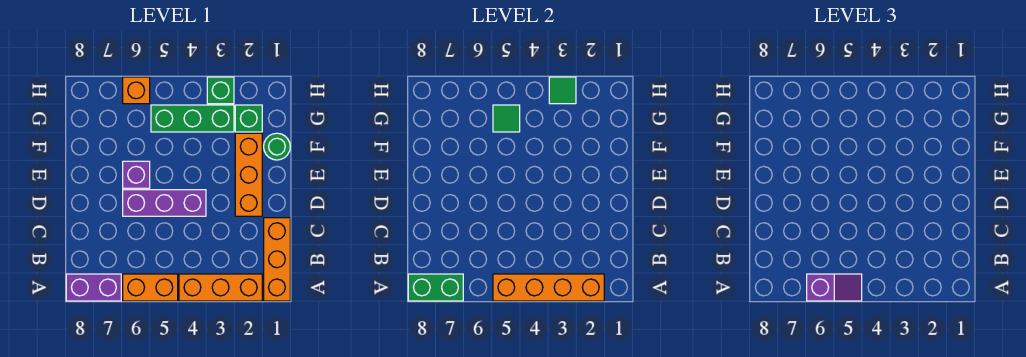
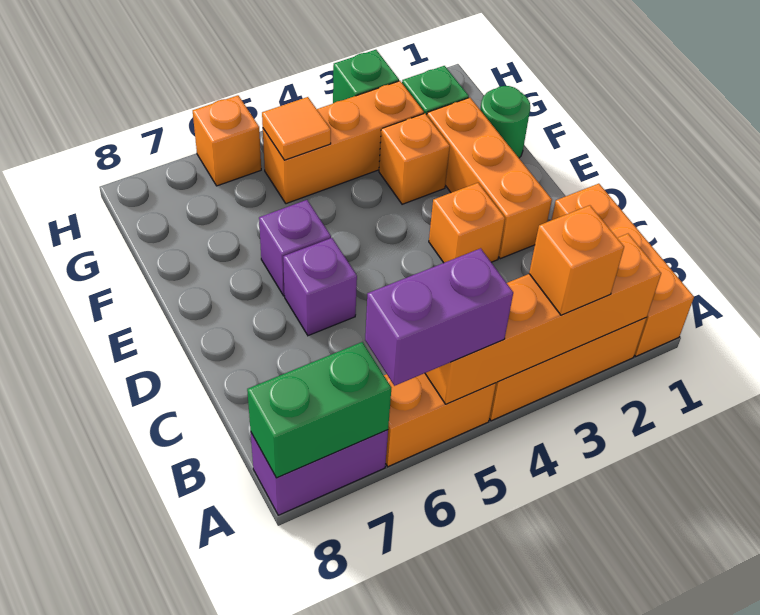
none -> orange 1x1 brick [529,205,624,315]
purple 1x2 slope [807,274,862,301] -> purple 1x2 brick [365,248,513,386]
none -> orange 1x1 brick [429,183,505,263]
purple 1x3 brick [123,190,206,216] -> purple 1x1 brick [283,238,357,336]
none -> orange 1x1 brick [379,113,450,204]
green 1x3 brick [151,105,234,132] -> orange 1x3 brick [263,81,424,204]
green 1x1 tile [493,105,520,132] -> orange 1x1 tile [262,97,331,160]
green 1x1 tile [549,77,576,104] -> none

